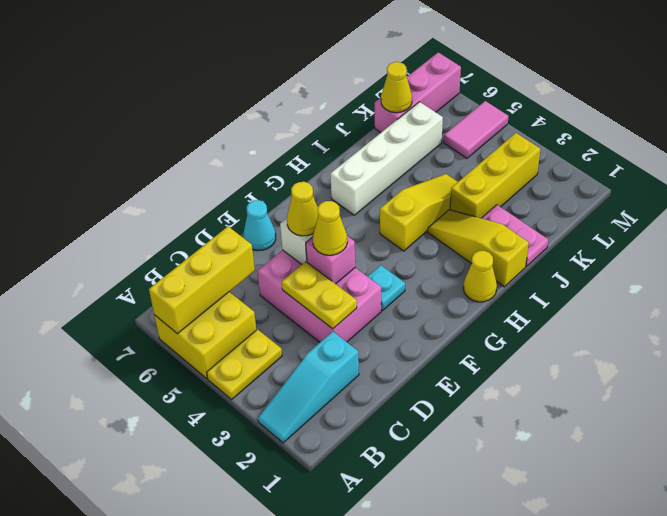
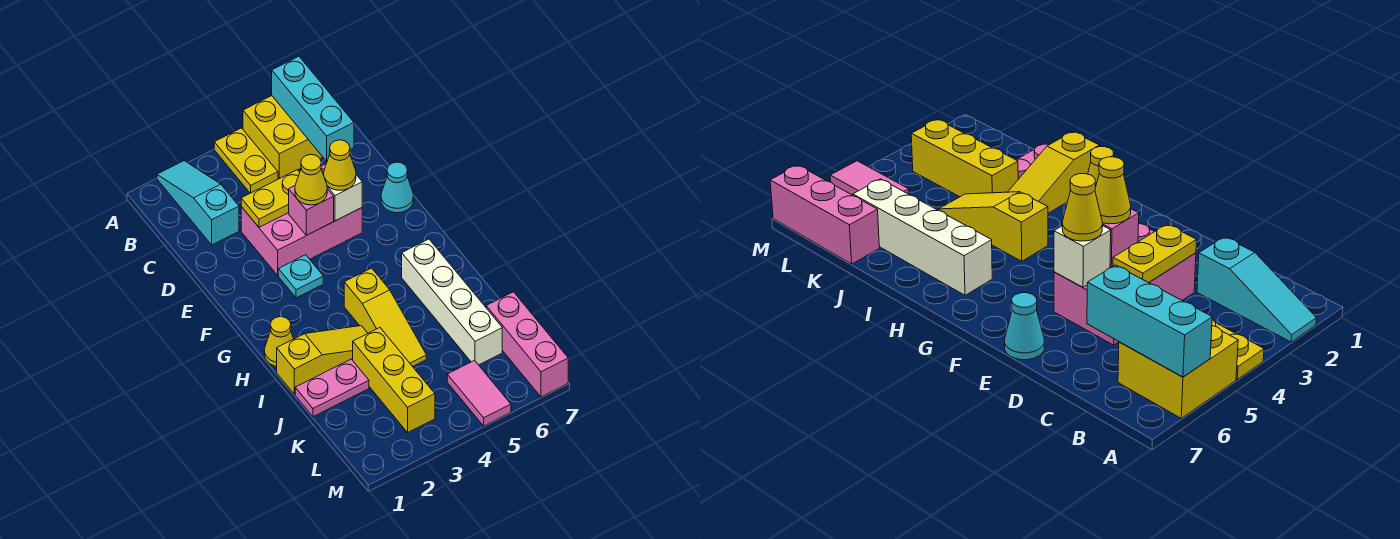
yellow 1x3 brick [149,227,255,334] -> cyan 1x3 brick [272,56,354,161]
yellow 1x1 cone [381,62,412,113] -> none

